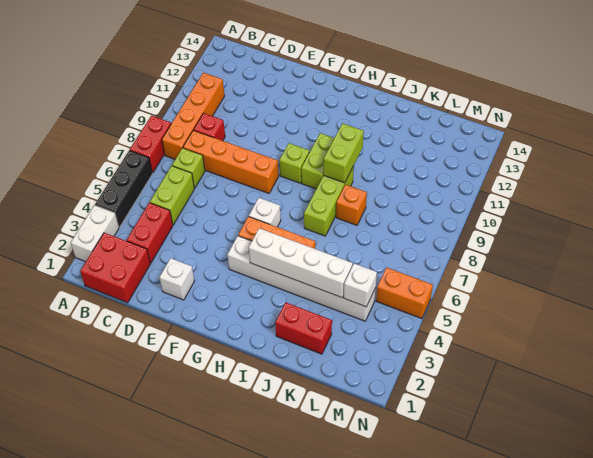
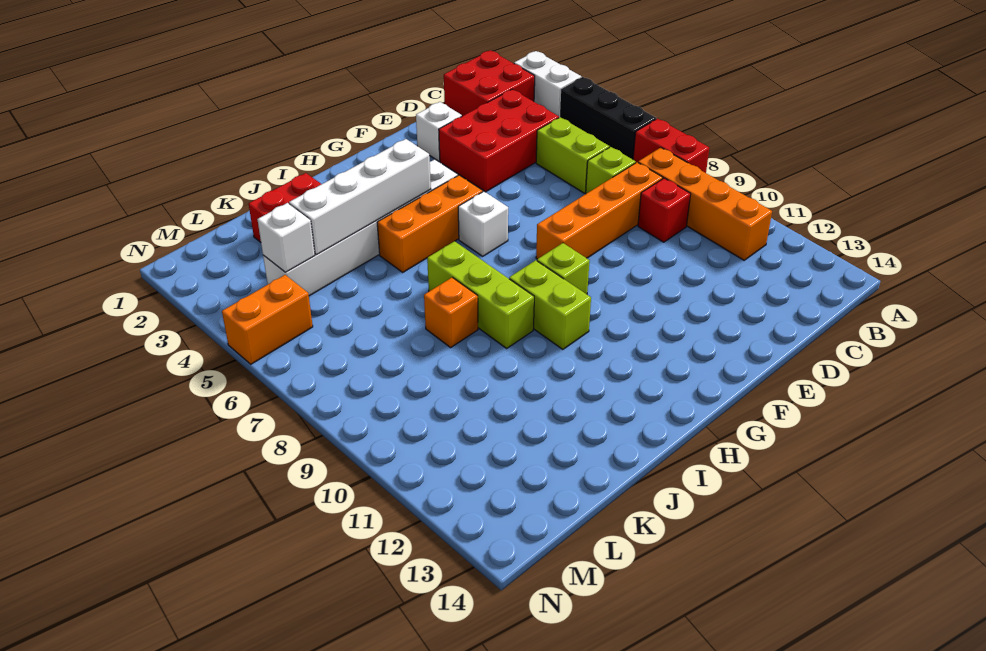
red 1x2 brick [127,203,173,263] -> red 2x3 brick [439,89,559,192]
lime 1x2 brick [323,123,364,183] -> none

